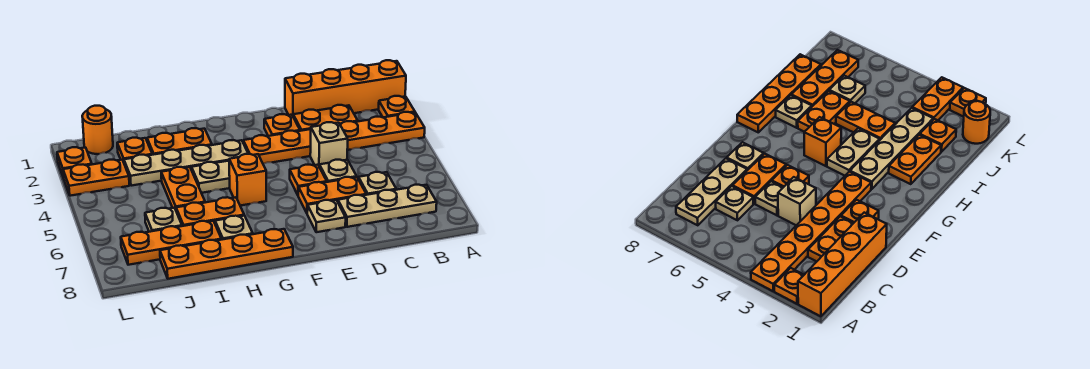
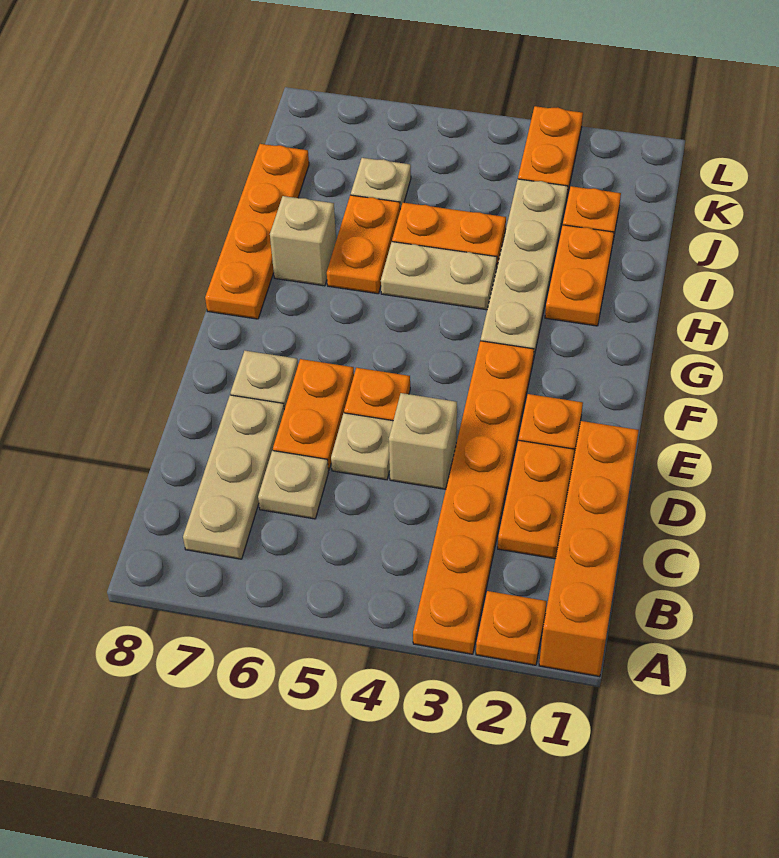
tan 1x2 plate [192,161,230,193] -> tan 1x2 plate turned to [381,242,497,310]
orange 1x1 brick [229,154,266,206] -> none
tan 1x1 plate [215,216,253,240] -> tan 1x1 brick [270,196,336,286]
orange 1x3 plate [121,221,221,265] -> none
orange 1x1 round brick [82,106,113,154] -> none
orange 1x1 plate [57,147,92,178] -> none

